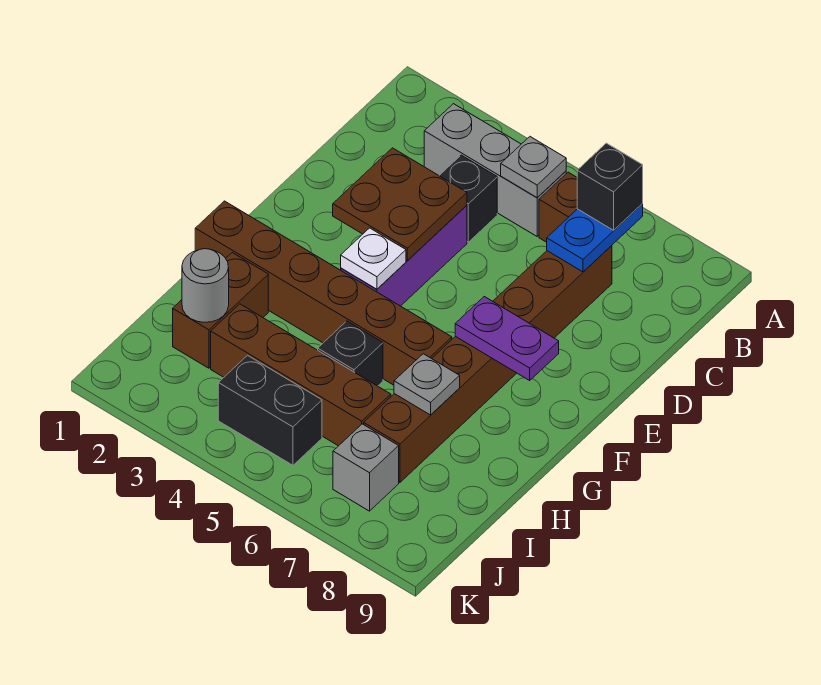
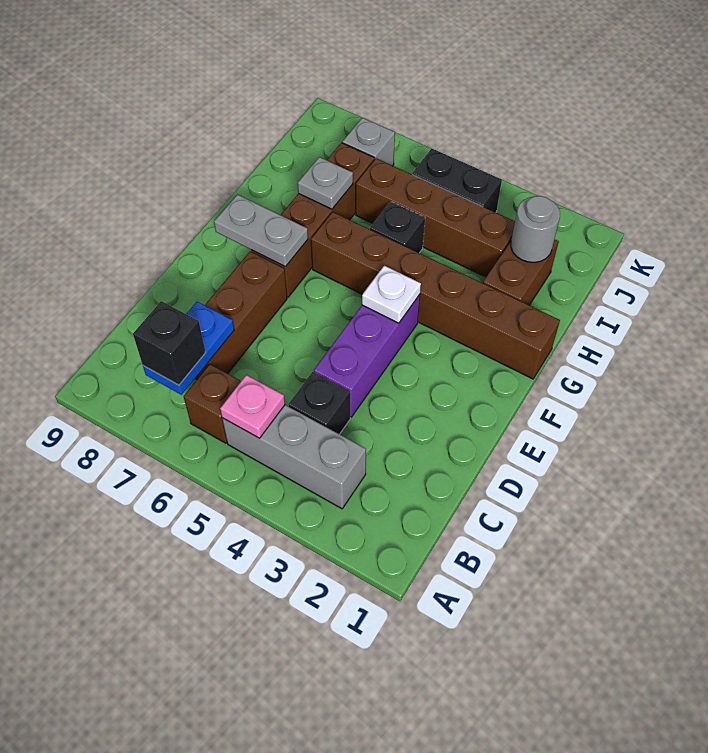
grey 1x1 plate [501,137,566,198] -> pink 1x1 plate [220,375,285,438]
brown 2x2 plate [333,148,467,261] -> none
purple 1x2 plate [455,297,559,380] -> grey 1x2 plate [214,195,308,267]

